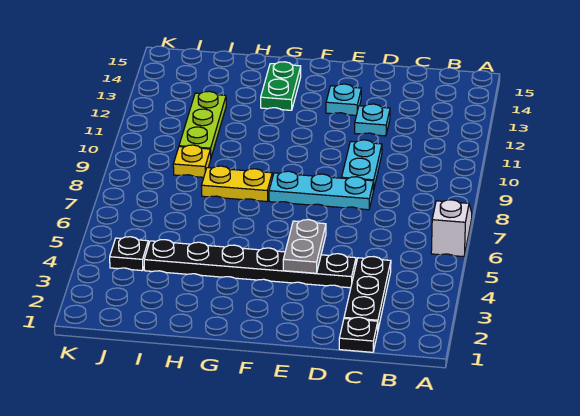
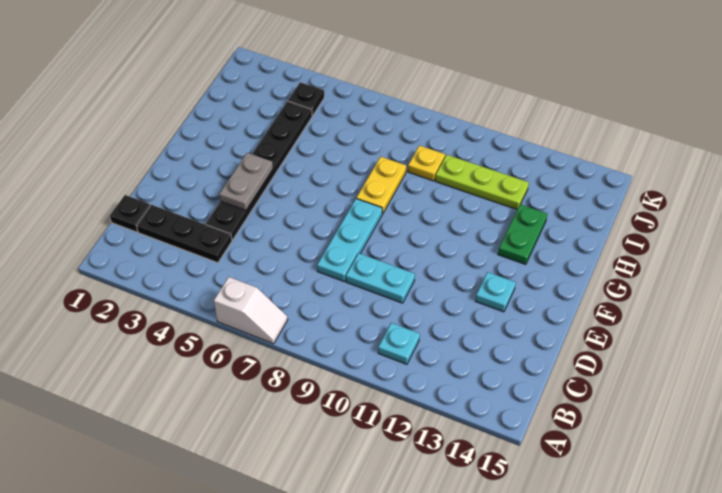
cyan 1x1 plate [355,104,390,136] -> cyan 1x1 plate moved to [378,323,420,364]
grey 1x2 plate [283,220,326,273] -> grey 1x2 plate turned to [219,153,273,210]
green 1x2 plate [261,62,301,110] -> green 1x2 plate turned to [498,204,547,265]

